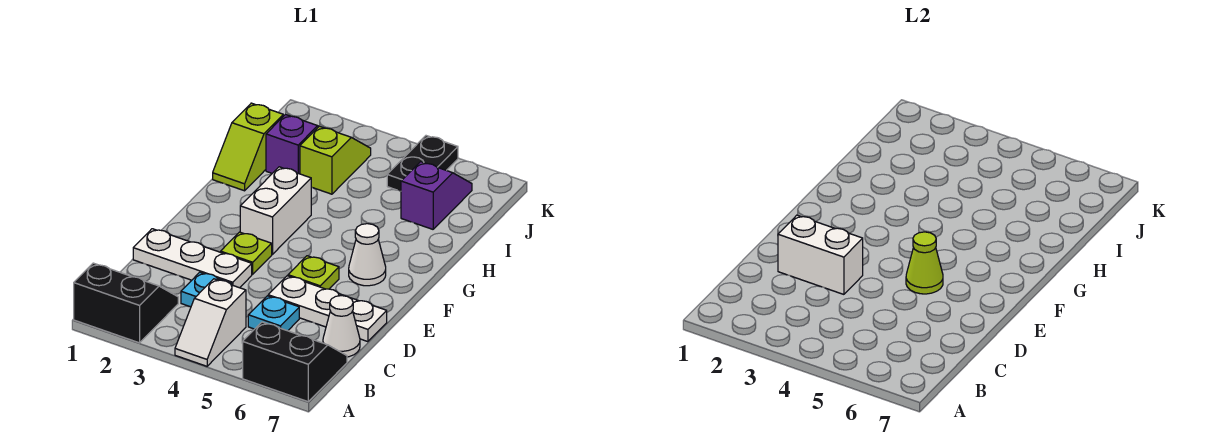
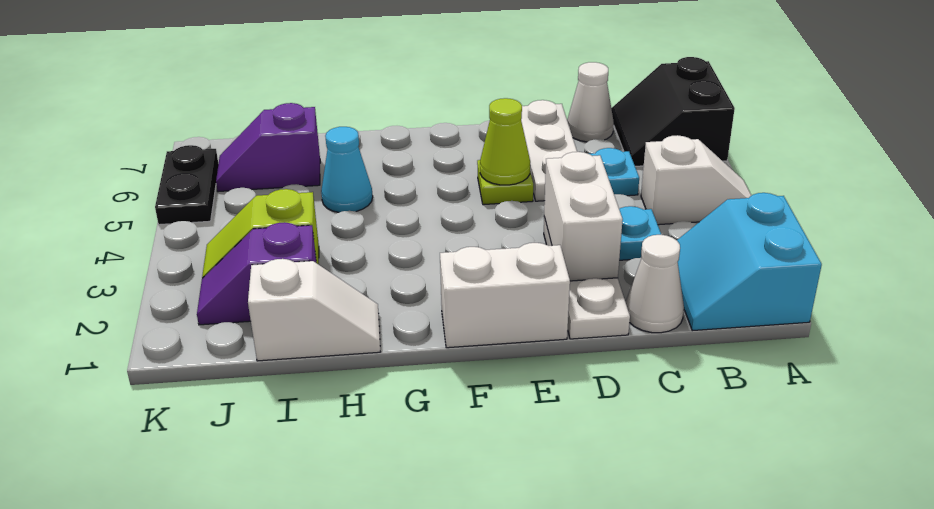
black 2x2 slope [74,263,178,343] -> cyan 2x2 slope [677,193,822,331]
lime 1x1 plate [221,232,272,274] -> none
white 1x2 brick [240,167,311,254] -> white 1x2 brick moved to [440,243,570,348]
white 1x1 cone [349,224,386,286] -> white 1x1 cone moved to [626,235,684,333]
lime 1x2 slope [213,103,283,191] -> white 1x2 slope [248,259,380,361]
none -> cyan 1x1 cone [321,127,373,212]
black 1x2 plate [387,136,458,191] -> black 1x2 plate turned to [155,145,219,225]

